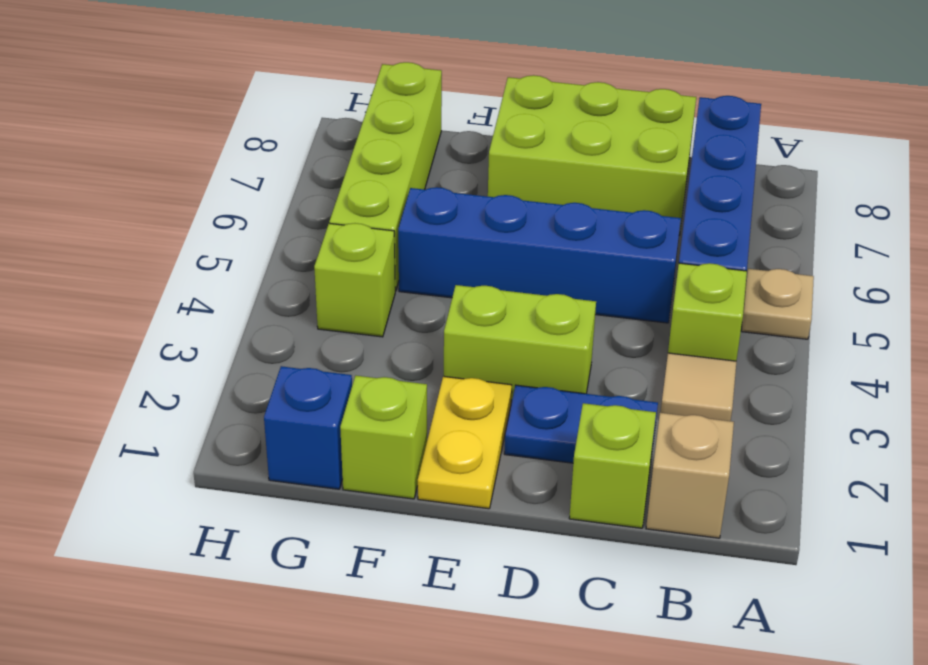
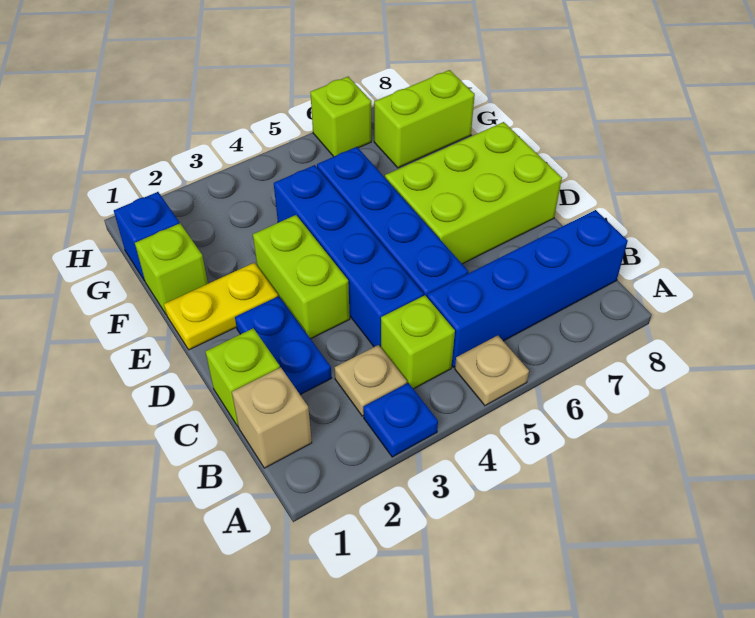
none -> blue 1x1 plate [363,383,438,457]
tan 1x1 tile [661,353,737,421] -> tan 1x1 plate [335,345,407,416]
none -> blue 1x4 brick [274,165,424,347]
lime 2x3 brick [488,75,696,235] -> lime 2x3 brick turned to [385,122,562,264]
lime 1x1 brick [314,223,395,337] -> lime 1x1 brick moved to [310,77,371,157]
lime 1x4 brick [329,62,442,291] -> lime 1x2 brick [374,70,475,168]

